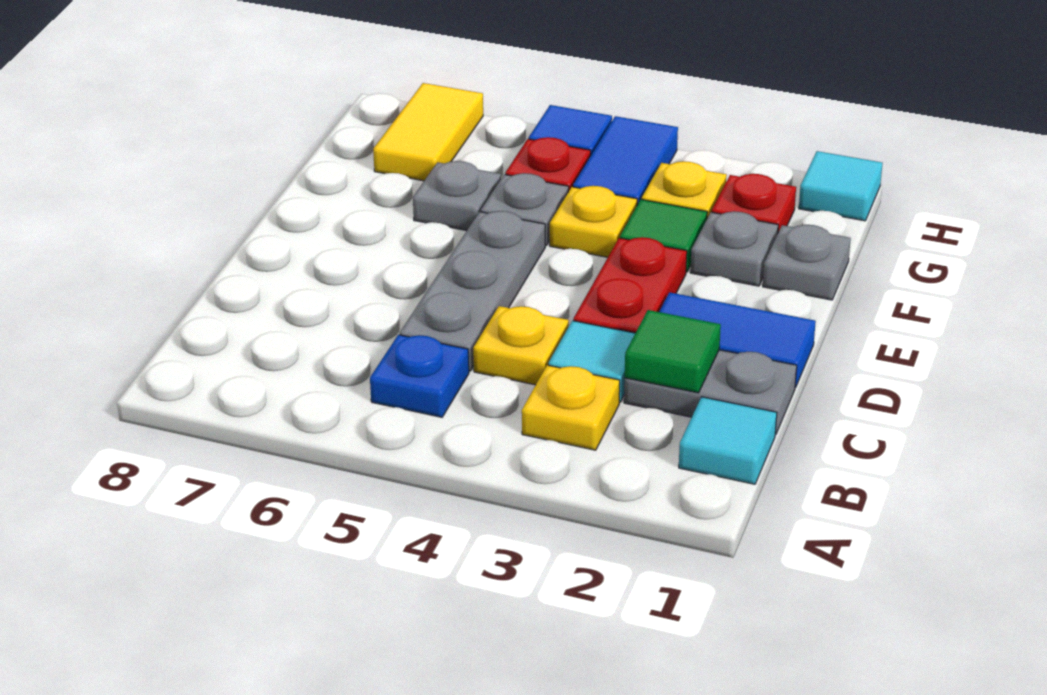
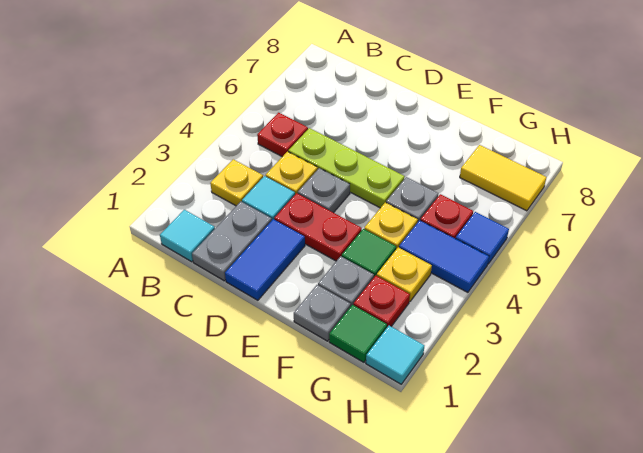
blue 1x1 plate [370,335,469,417] -> red 1x1 plate [257,113,308,157]
green 1x1 tile [625,310,721,393] -> green 1x1 tile moved to [329,305,387,362]
grey 1x3 plate [400,211,545,371] -> lime 1x3 plate [288,128,405,208]
grey 1x1 plate [413,161,501,231] -> grey 1x1 plate moved to [298,168,350,213]

